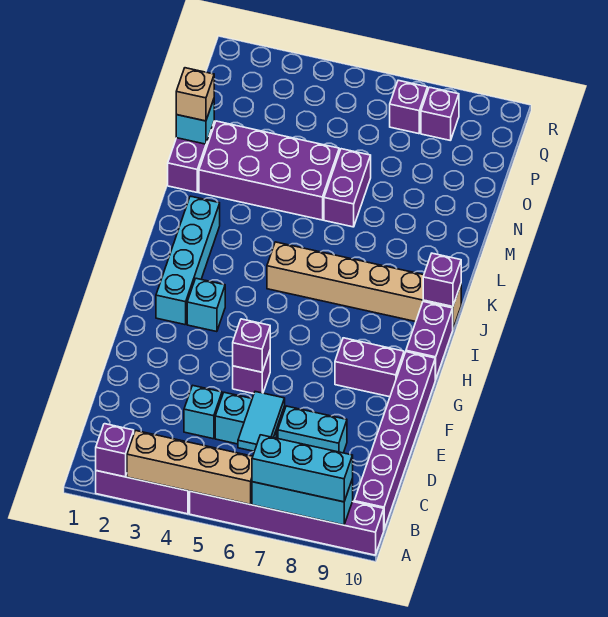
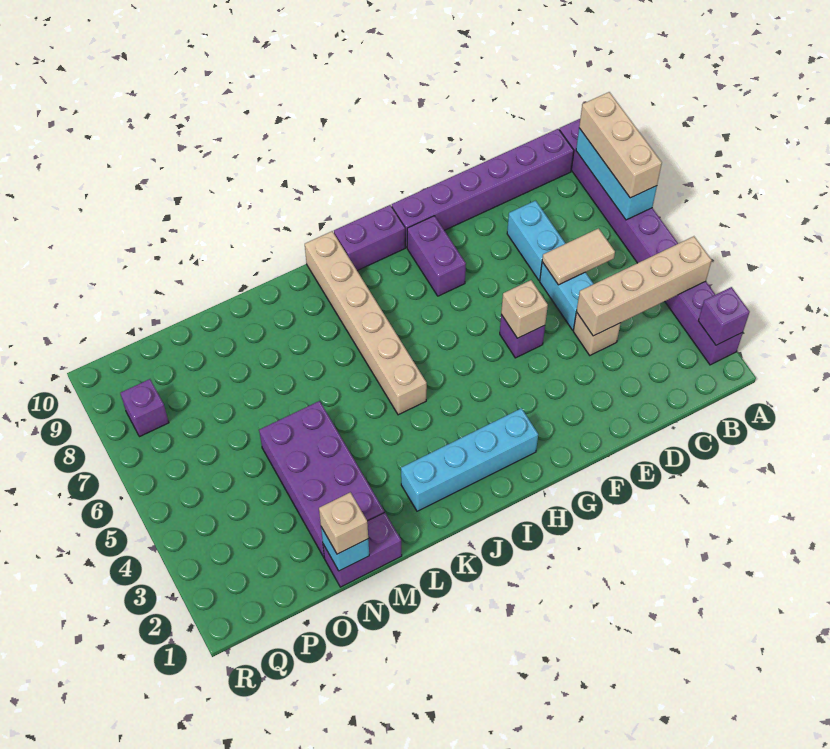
tan 1x4 brick [127,431,253,505] -> tan 1x4 brick turned to [576,236,712,336]
cyan 1x3 brick [252,435,353,502] -> tan 1x3 brick [579,92,662,198]
cyan 1x2 tile [238,392,285,451] -> tan 1x2 tile [542,228,615,285]
cyan 1x1 brick [184,385,222,439] -> tan 1x1 brick [573,312,621,355]
purple 1x1 brick [233,319,270,372] -> tan 1x1 brick [501,280,548,338]
cyan 1x1 brick [187,278,225,332] -> none
purple 1x1 brick [423,253,461,307] -> none
purple 1x2 brick [324,149,371,227] -> none
purple 1x1 brick [390,80,428,134] -> none

